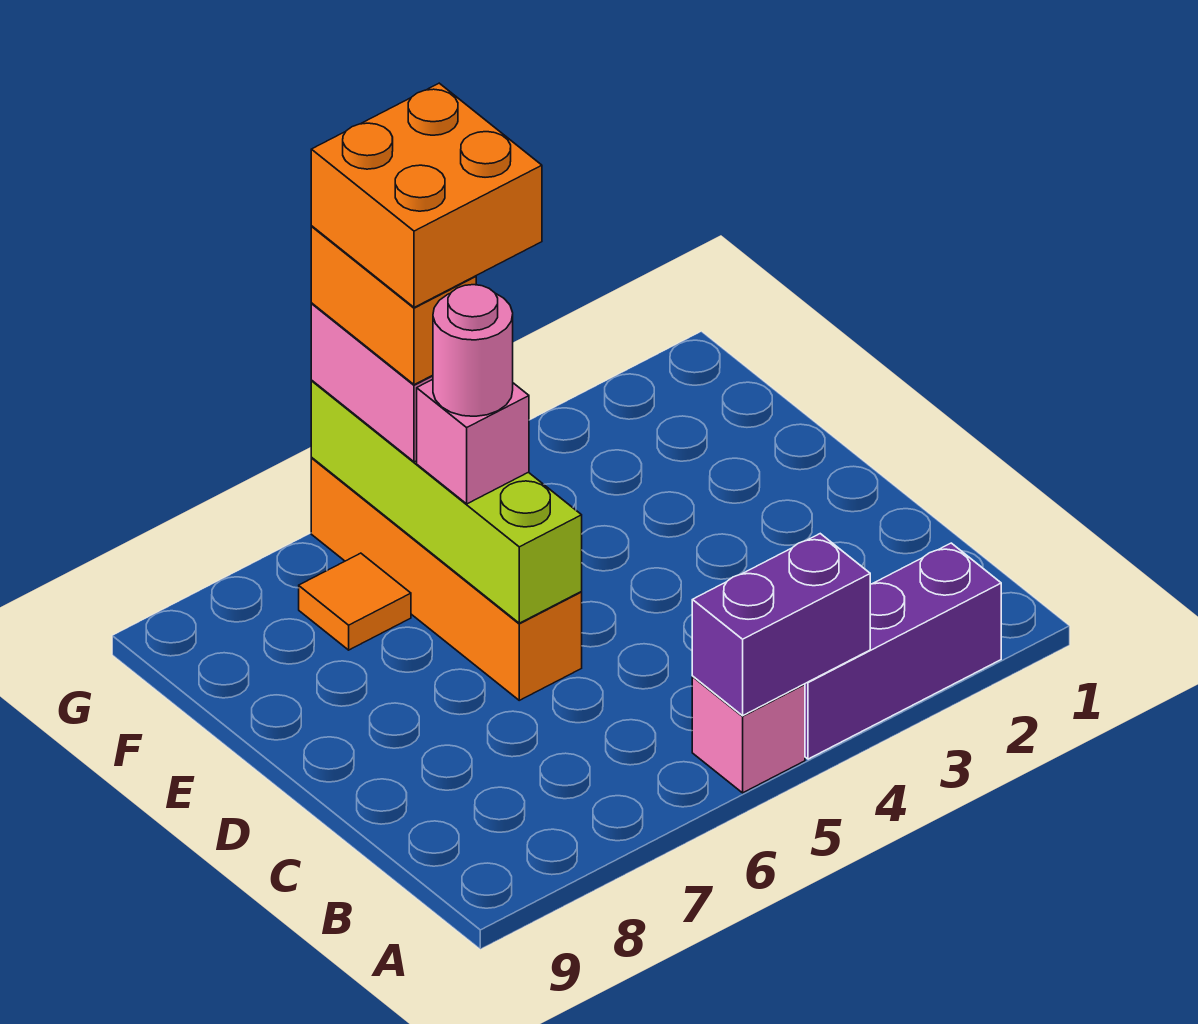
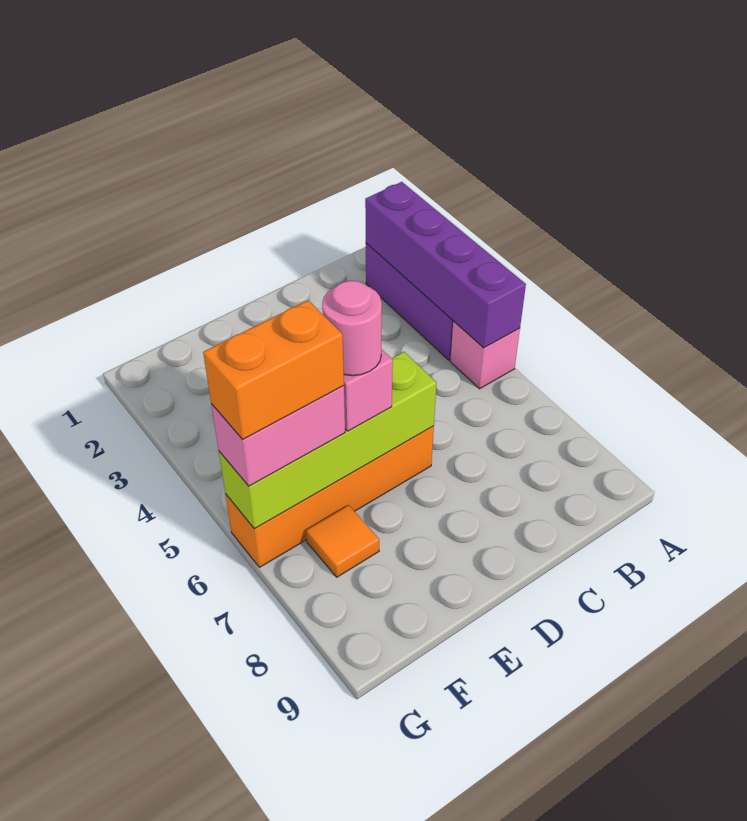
purple 1x2 brick [692,534,870,716] -> purple 1x4 brick [365,182,526,348]
orange 2x2 brick [311,83,542,307] -> none

